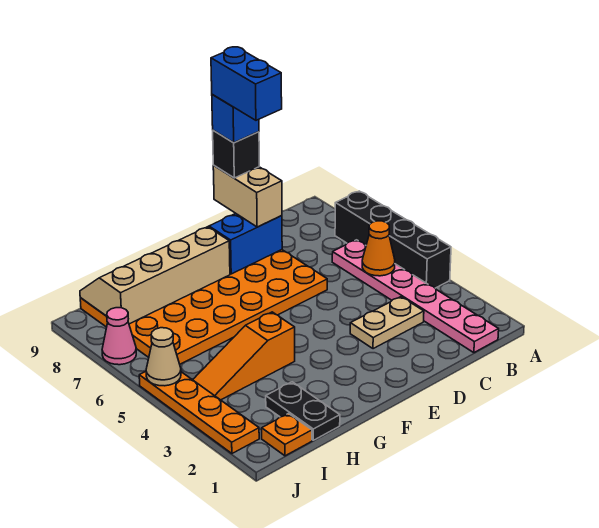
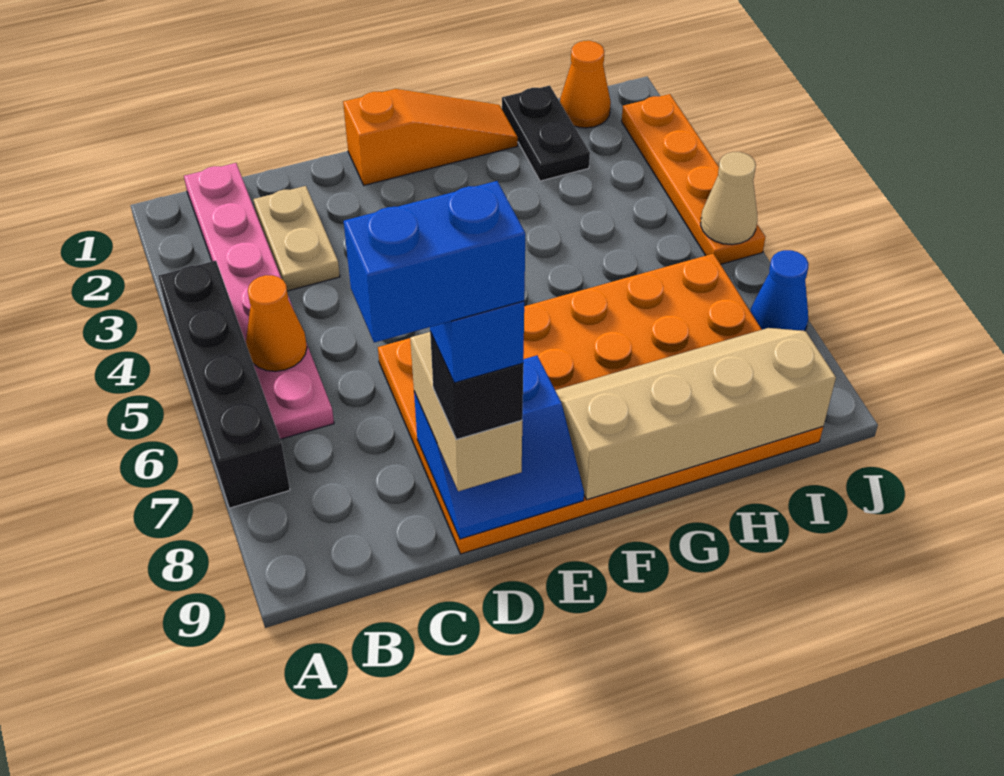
tan 1x2 plate [350,297,424,349] -> tan 1x2 plate turned to [253,186,340,291]
blue 1x2 brick [211,47,282,120] -> blue 1x2 brick turned to [344,181,525,343]
tan 2x4 slope [80,227,230,324] -> tan 2x4 slope turned to [555,328,836,500]
orange 1x3 slope [193,312,295,400] -> orange 1x3 slope moved to [343,89,518,185]
orange 1x1 plate [262,414,312,456] -> orange 1x1 cone [560,41,611,128]
pink 1x1 cone [102,308,136,365] -> blue 1x1 cone [750,250,809,331]

